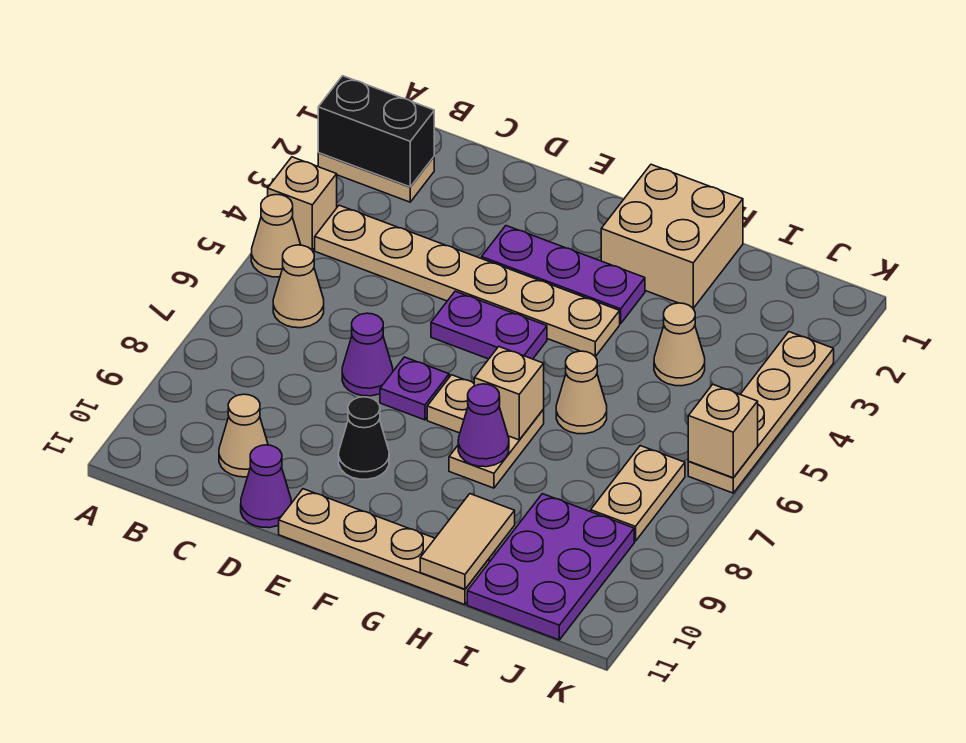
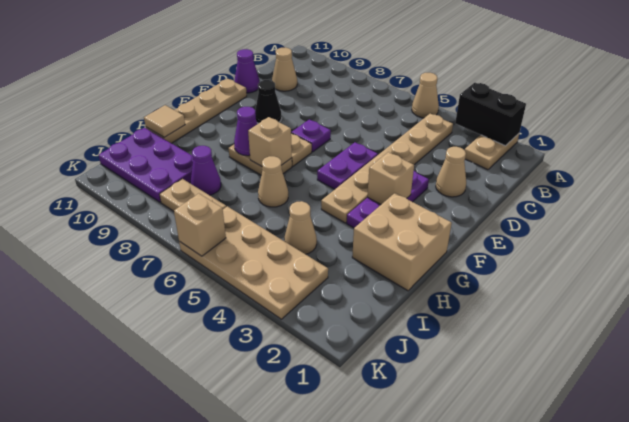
black 1x2 brick [318,76,434,187] -> black 1x2 brick turned to [455,83,526,146]
tan 1x1 brick [268,157,337,250] -> tan 1x1 brick moved to [367,152,414,204]
tan 1x1 cone [273,245,324,328] -> tan 1x1 cone moved to [436,147,466,197]
purple 1x1 cone [342,313,393,396] -> purple 1x1 cone moved to [191,146,221,195]
tan 1x2 tile [420,494,515,589] -> tan 1x1 tile [144,105,185,137]
tan 1x4 plate [688,332,834,493] -> tan 2x4 plate [179,206,328,319]

